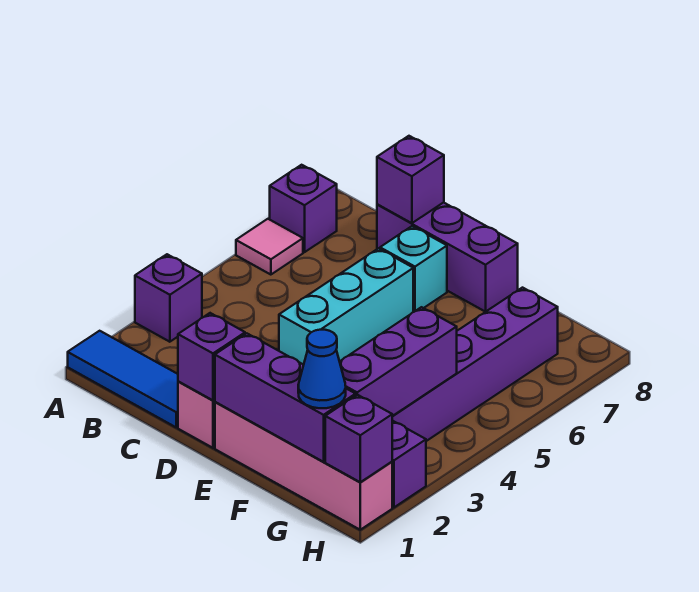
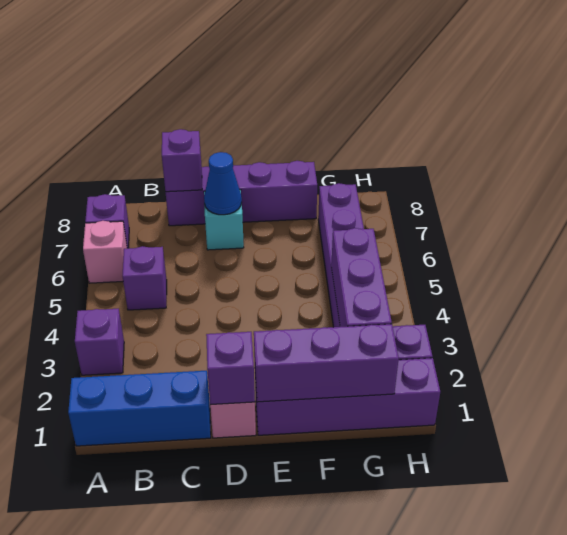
blue 1x3 tile [68,331,178,427] -> blue 1x3 brick [68,371,211,446]
pink 1x1 tile [236,219,303,275] -> pink 1x1 brick [83,221,127,283]
purple 1x3 brick [377,202,518,312] -> purple 1x4 brick [165,161,317,226]
cyan 1x3 brick [279,249,413,365] -> none
pink 1x4 brick [215,402,392,530] -> purple 1x4 brick [255,358,440,435]
blue 1x1 cone [298,330,346,408] -> blue 1x1 cone moved to [204,152,242,215]
purple 1x1 brick [325,395,392,482] -> purple 1x1 brick moved to [123,246,167,310]

